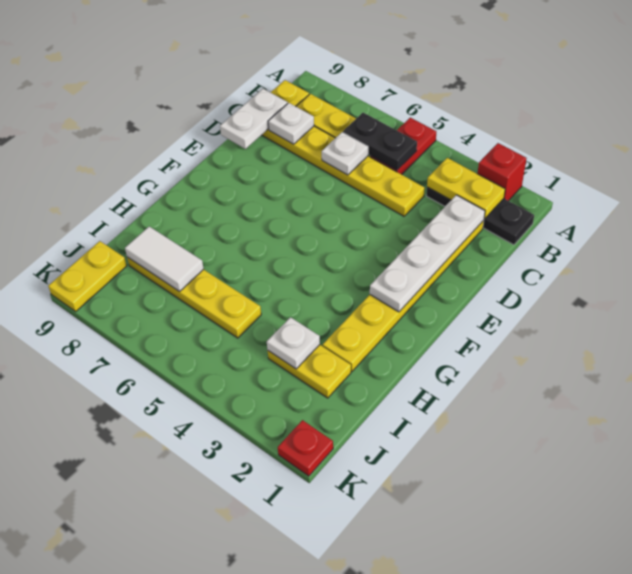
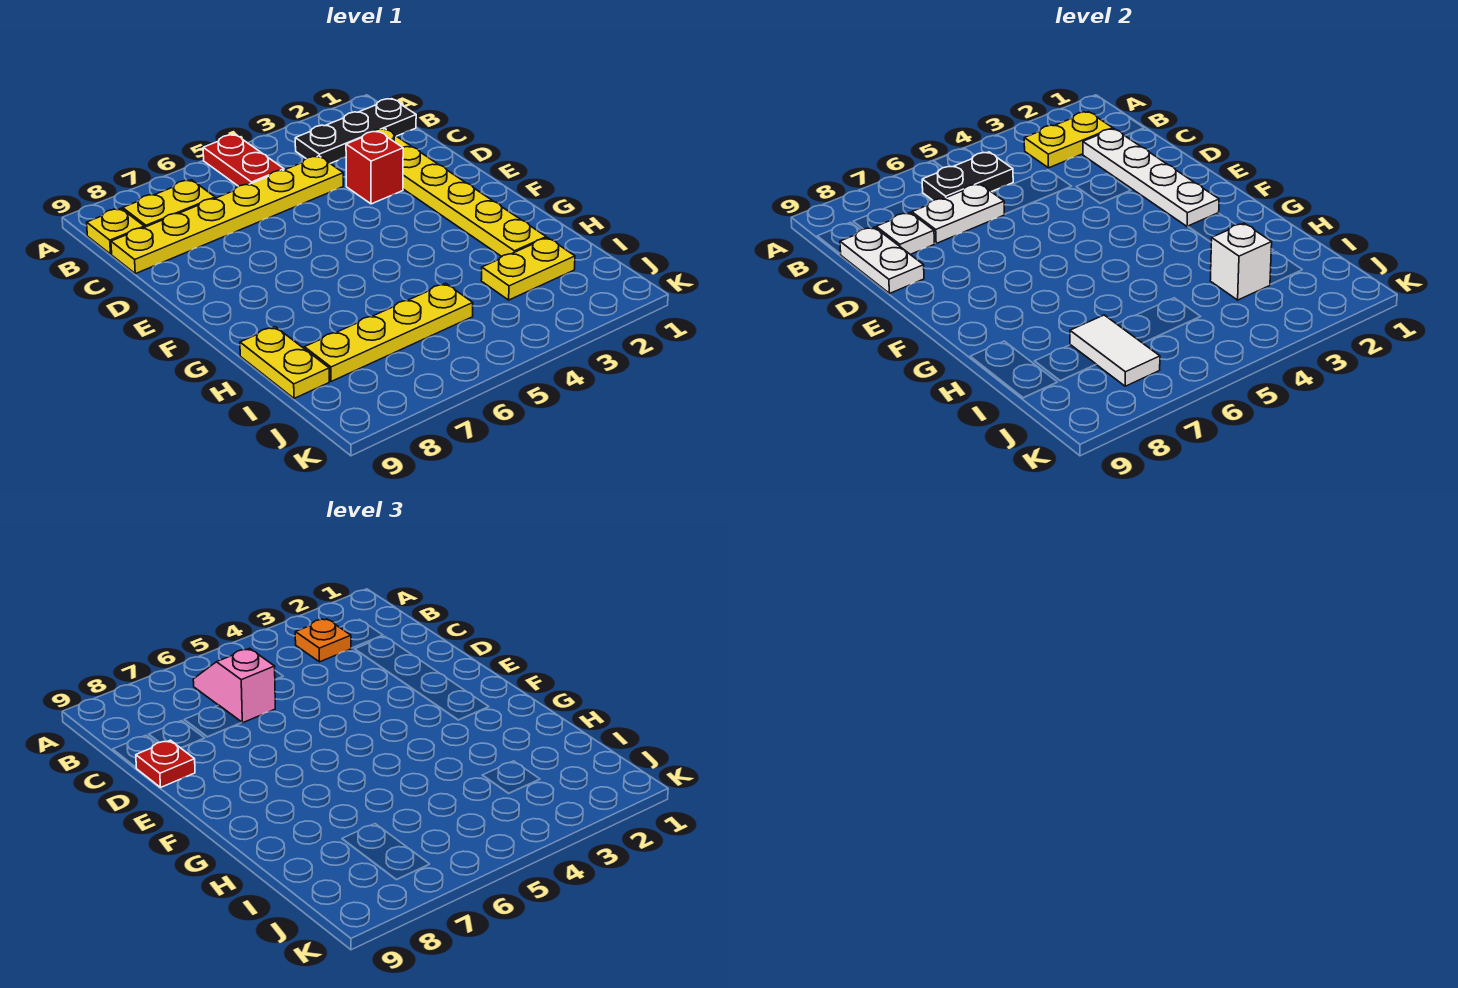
red 1x1 brick [477,143,527,201] -> red 1x1 brick moved to [346,131,403,204]
none -> orange 1x1 plate [295,619,351,662]
none -> pink 1x2 slope [193,648,275,723]
white 1x1 plate [322,132,368,175] -> white 1x2 plate [912,184,1004,243]
white 1x1 plate [267,317,320,369] -> white 1x1 brick [1210,223,1272,300]
white 1x2 tile [125,226,204,292] -> white 1x2 tile turned to [1070,315,1160,386]
yellow 1x2 plate [48,241,127,311] -> yellow 1x2 plate moved to [240,327,329,398]
red 1x1 plate [278,420,333,476] -> red 1x1 plate moved to [136,740,195,787]

